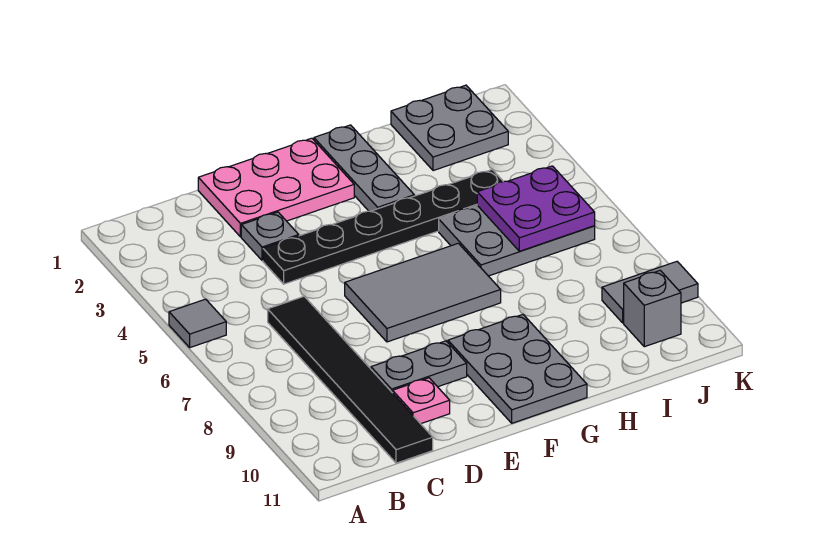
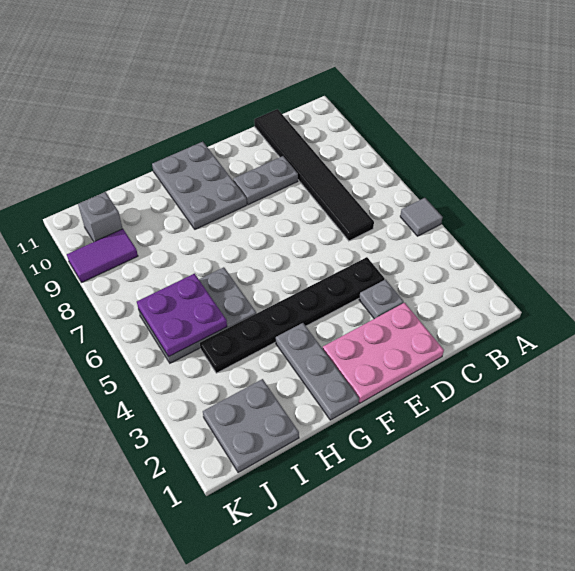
pink 1x1 plate [393,378,450,424] -> none
grey 2x3 tile [345,243,501,342] -> none
grey 1x2 tile [602,262,698,323] -> purple 1x2 tile [67,229,138,283]

